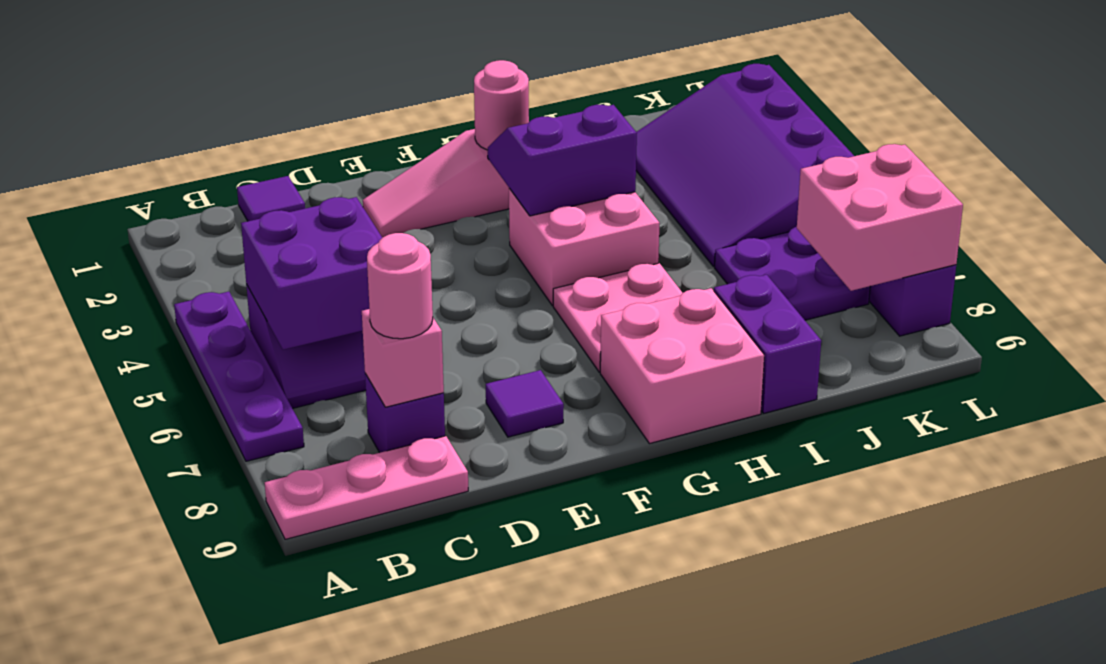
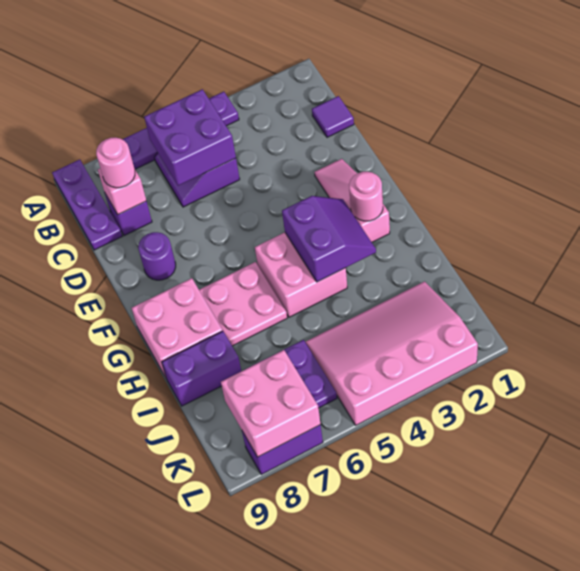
pink 1x3 plate [265,436,468,539] -> purple 1x3 plate [52,160,122,250]
purple 1x1 tile [486,370,564,437] -> purple 1x1 round brick [138,232,176,280]
purple 3x4 slope [636,64,854,267] -> pink 3x4 slope [306,282,478,425]

